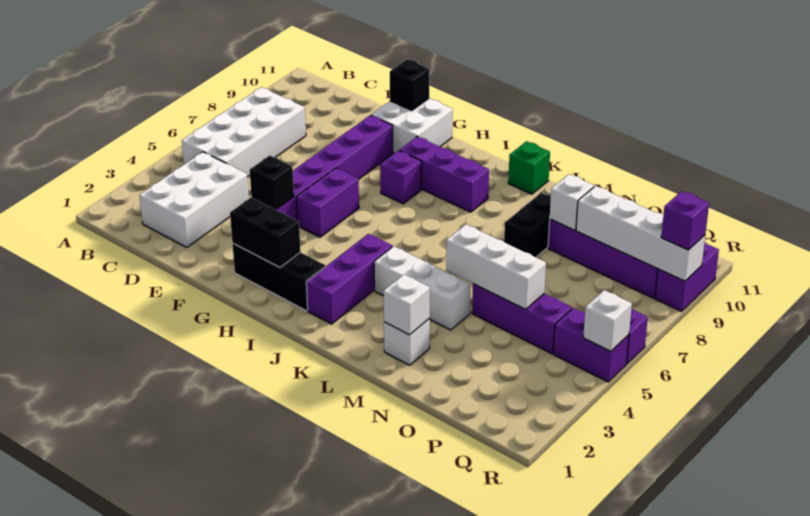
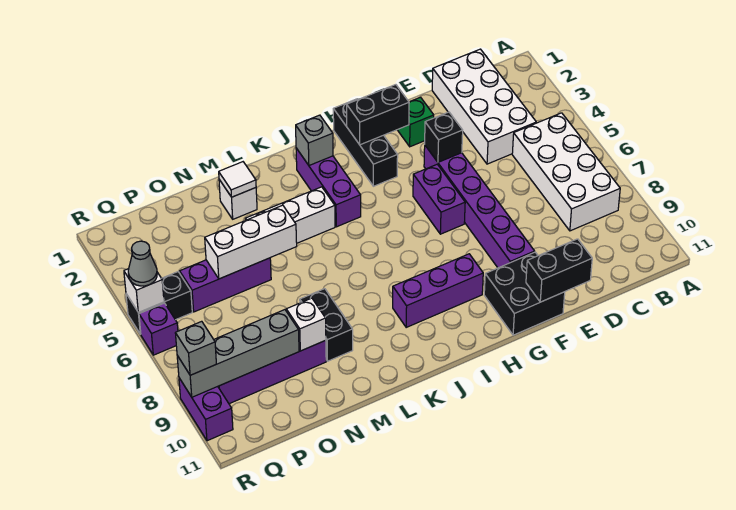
white 2x3 brick [139,152,249,247] -> white 2x4 brick [432,49,536,164]
white 2x2 brick [371,98,453,153] -> black 2x2 brick [484,252,565,335]
black 1x1 brick [390,59,429,110] -> black 1x2 brick [526,239,592,302]
black 1x3 brick [232,243,326,311] -> black 1x3 brick turned to [333,99,398,186]
purple 1x1 brick [380,151,421,204] -> none
none -> grey 1x1 brick [296,115,333,165]
green 1x1 brick [508,141,550,194] -> green 1x1 brick moved to [398,97,434,147]
white 1x1 brick [384,274,430,335] -> white 1x1 tile [219,162,256,197]
white 1x4 brick [576,186,705,281] -> grey 1x4 brick [177,310,299,397]
purple 1x2 brick [553,308,629,382] -> black 1x2 brick [126,272,192,334]
none -> grey 1x1 cone [128,241,157,286]
purple 1x1 brick [661,191,709,250] -> grey 1x1 brick [175,321,216,375]

